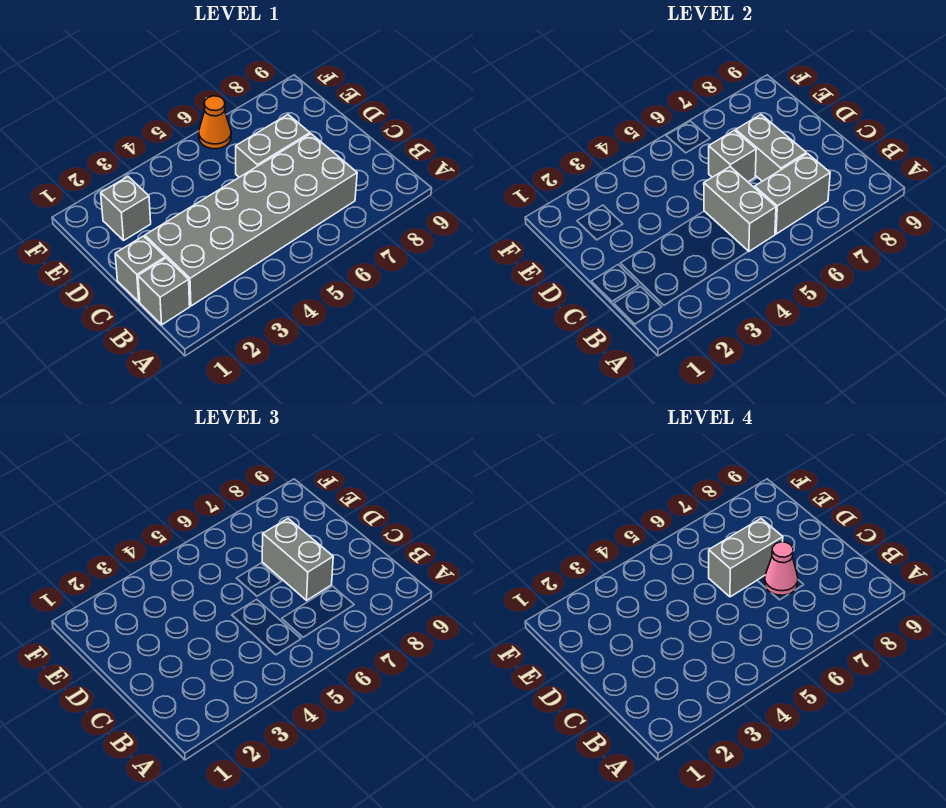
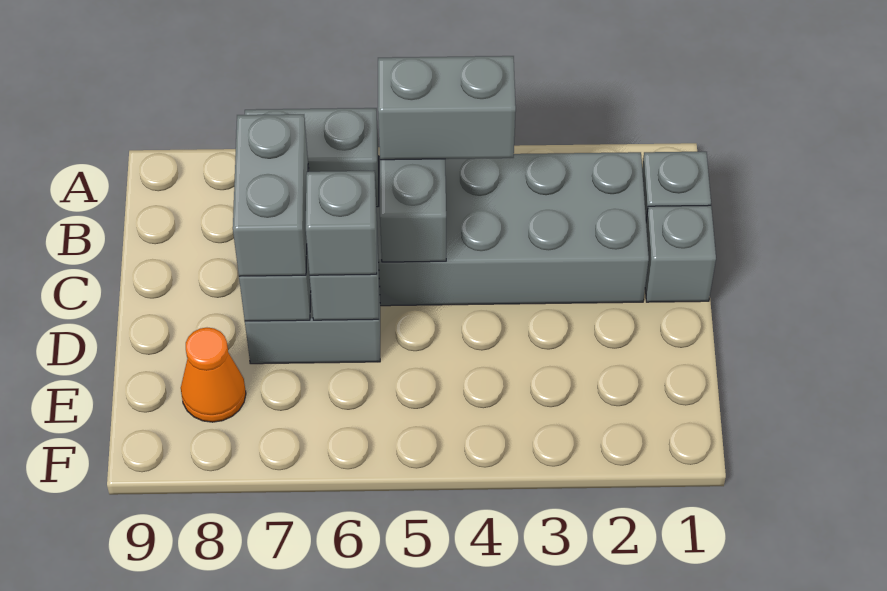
pink 1x1 cone [765,542,798,595] -> none
grey 1x2 brick [709,519,783,597] -> grey 1x2 brick moved to [378,56,516,160]
grey 1x1 brick [101,177,151,240] -> grey 1x1 brick moved to [306,171,377,275]
orange 1x1 cone [199,96,231,149] -> orange 1x1 cone moved to [181,328,246,422]

